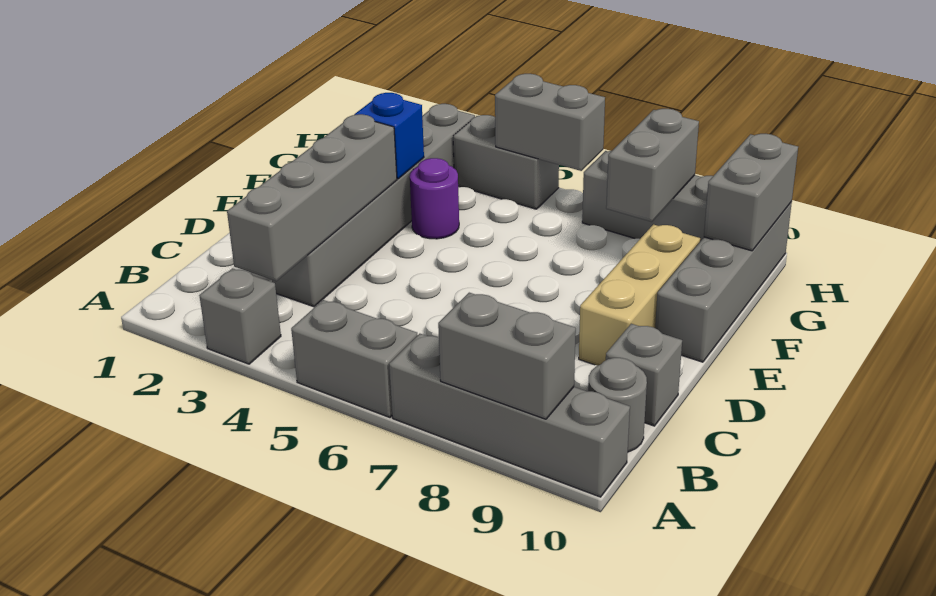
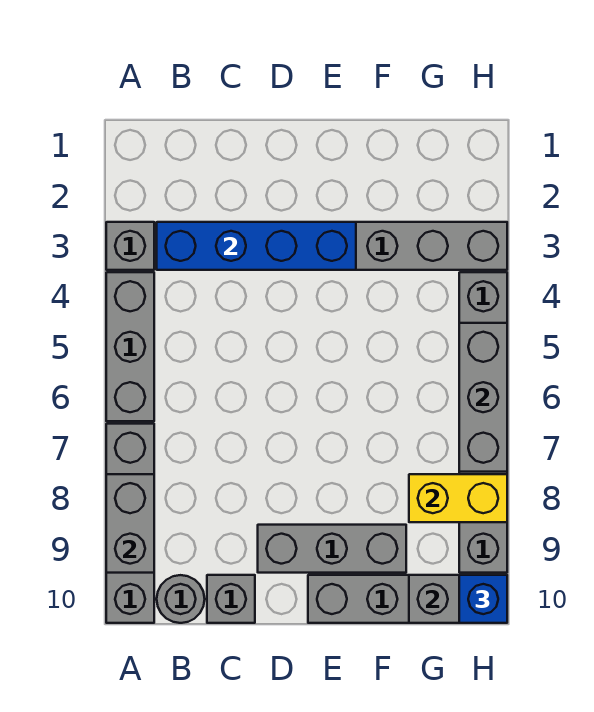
grey 1x2 brick [291,300,418,417] -> grey 1x3 brick [106,272,154,421]
grey 1x4 brick [227,114,397,281] -> blue 1x4 brick [157,222,356,270]
tan 1x3 brick [579,224,700,366] -> grey 1x3 brick [258,525,406,573]
blue 1x1 brick [354,93,424,179] -> blue 1x1 brick moved to [459,575,507,623]
purple 1x1 round brick [410,158,459,239] -> none
grey 1x2 brick [606,109,699,222] -> yellow 1x2 brick [409,474,507,522]
grey 1x2 brick [495,74,605,171] -> grey 1x3 brick [459,323,507,472]

